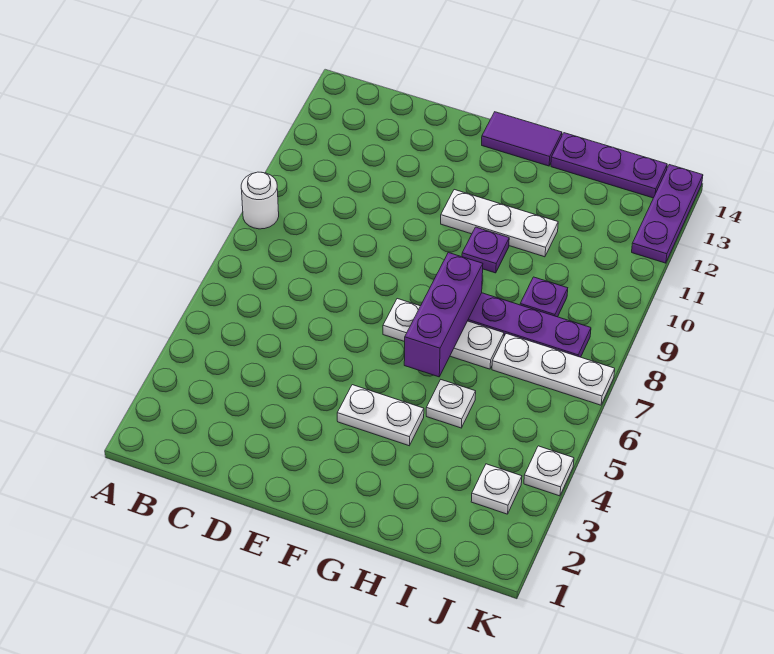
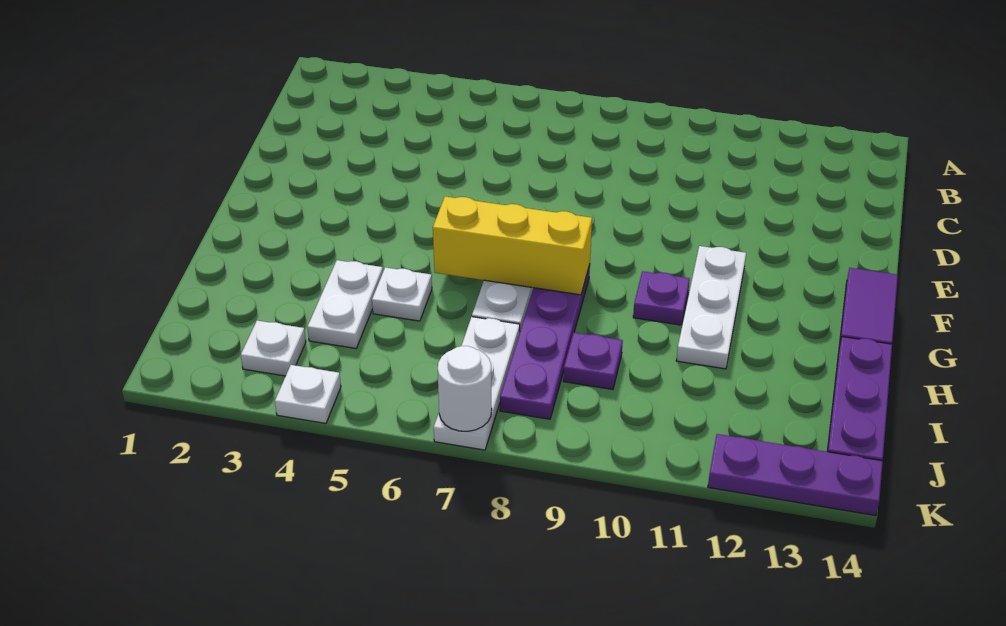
white 1x1 round brick [241,172,279,229] -> white 1x1 round brick moved to [438,346,492,431]
white 1x2 plate [337,385,424,446] -> white 1x2 plate moved to [308,260,383,348]
purple 1x3 brick [404,253,483,377] -> yellow 1x3 brick [433,196,592,295]

